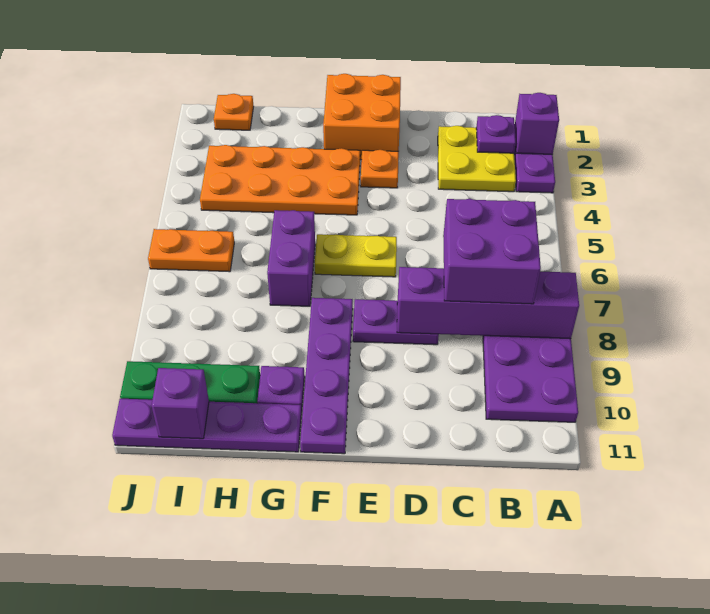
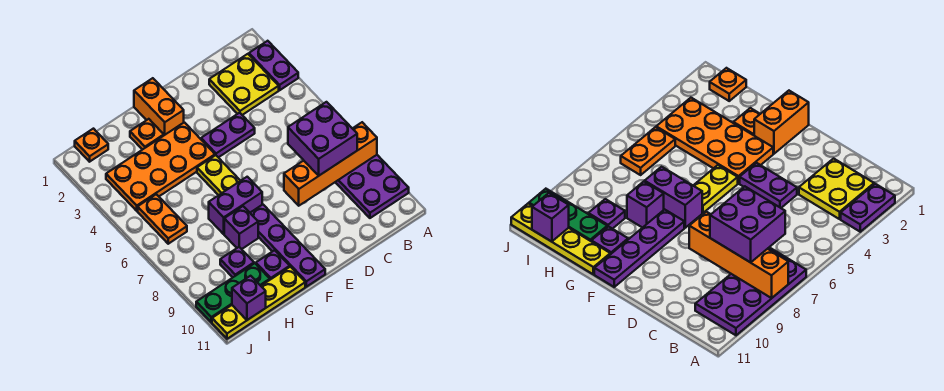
purple 1x1 brick [515,93,559,154] -> purple 1x1 brick moved to [224,206,258,249]
purple 1x4 brick [397,267,579,339] -> orange 1x4 brick [284,122,377,206]
purple 1x1 plate [476,115,516,153] -> purple 1x1 plate moved to [220,247,254,277]
purple 1x2 plate [353,299,439,345] -> purple 1x2 plate moved to [201,113,255,157]
orange 2x2 brick [323,74,401,160] -> orange 1x2 brick [134,78,184,135]
orange 1x1 plate [361,150,399,188] -> orange 1x1 plate moved to [130,119,164,150]
yellow 1x2 plate [315,234,397,277] -> yellow 1x2 plate turned to [197,155,240,195]
purple 1x2 brick [267,210,315,306] -> purple 1x2 brick turned to [209,177,262,234]
purple 1x4 plate [112,399,302,452] -> yellow 1x4 plate [212,267,305,339]
orange 1x2 plate [148,229,234,272] -> orange 1x2 plate turned to [138,194,187,244]

